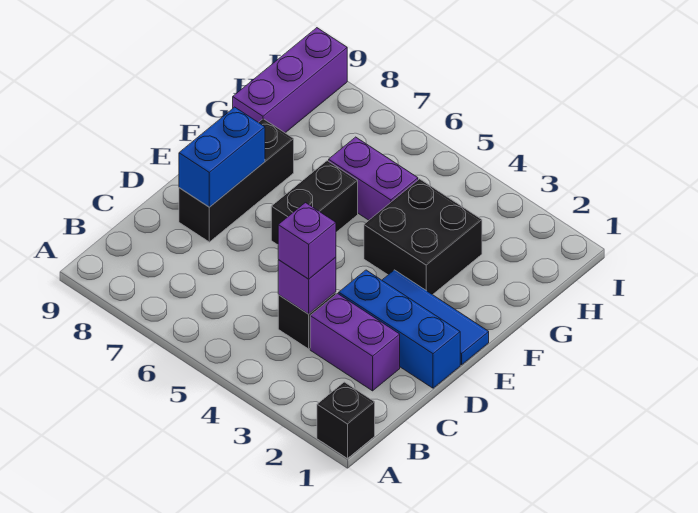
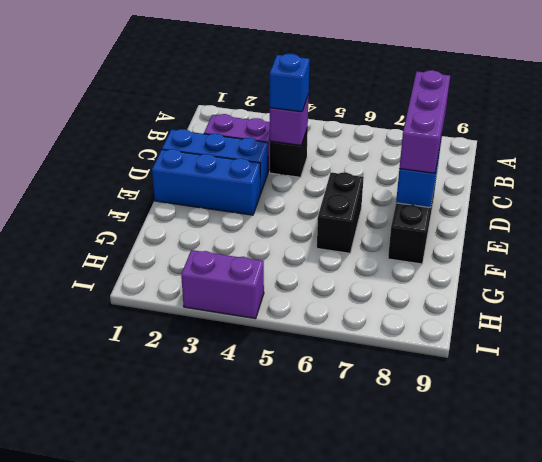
black 1x1 brick [317,382,375,459] -> none
purple 1x1 brick [278,203,336,279] -> blue 1x1 brick [270,54,310,112]
blue 1x3 tile [382,270,489,365] -> blue 1x3 brick [152,149,261,215]
black 2x2 brick [364,179,482,295] -> none
purple 1x2 brick [329,137,418,220] -> purple 1x2 brick moved to [181,250,264,319]
purple 1x3 brick [233,28,347,133] -> purple 1x3 brick moved to [399,70,450,173]

